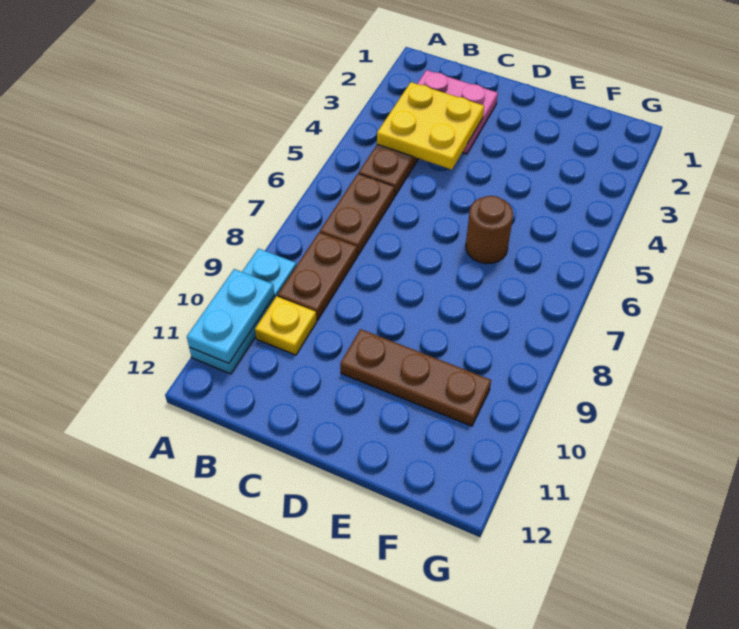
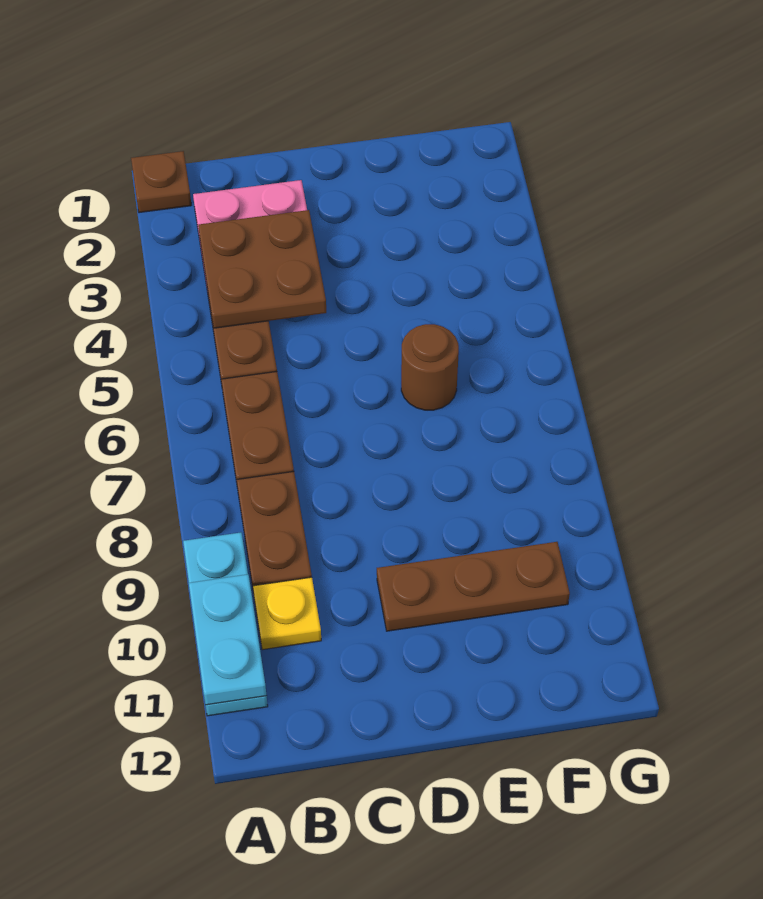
none -> brown 1x1 plate [131,151,191,213]
yellow 2x2 plate [377,82,484,170] -> brown 2x2 plate [198,210,326,328]

